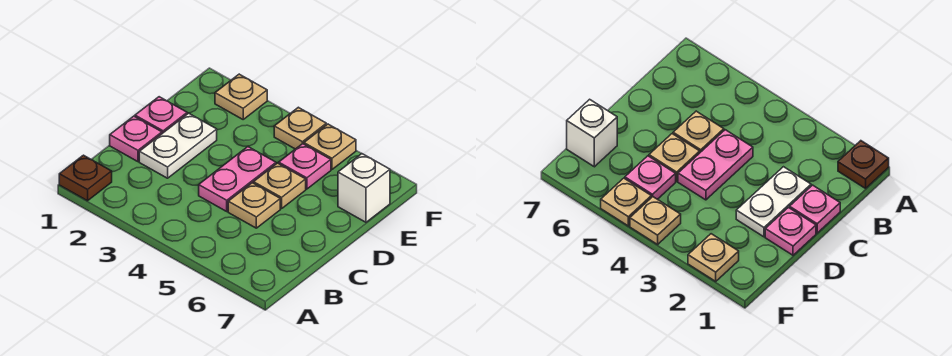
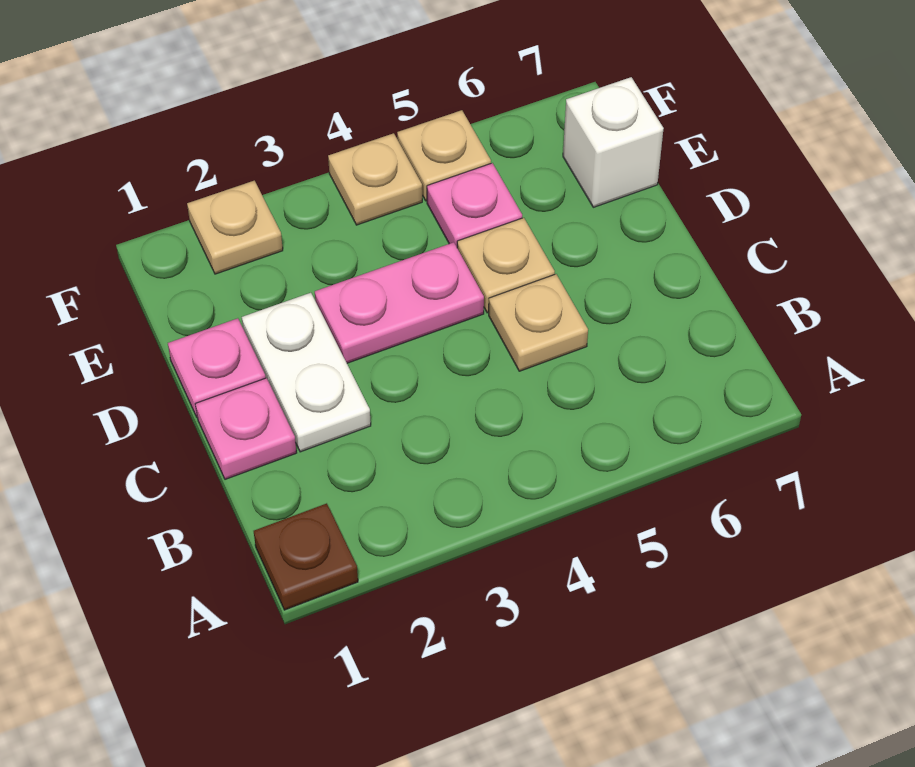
pink 1x2 plate [199,147,276,211] -> pink 1x2 plate turned to [315,242,484,363]

